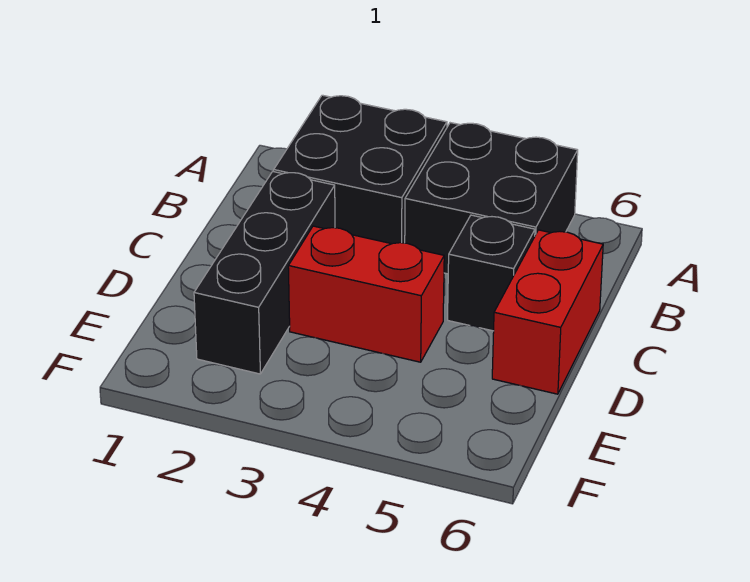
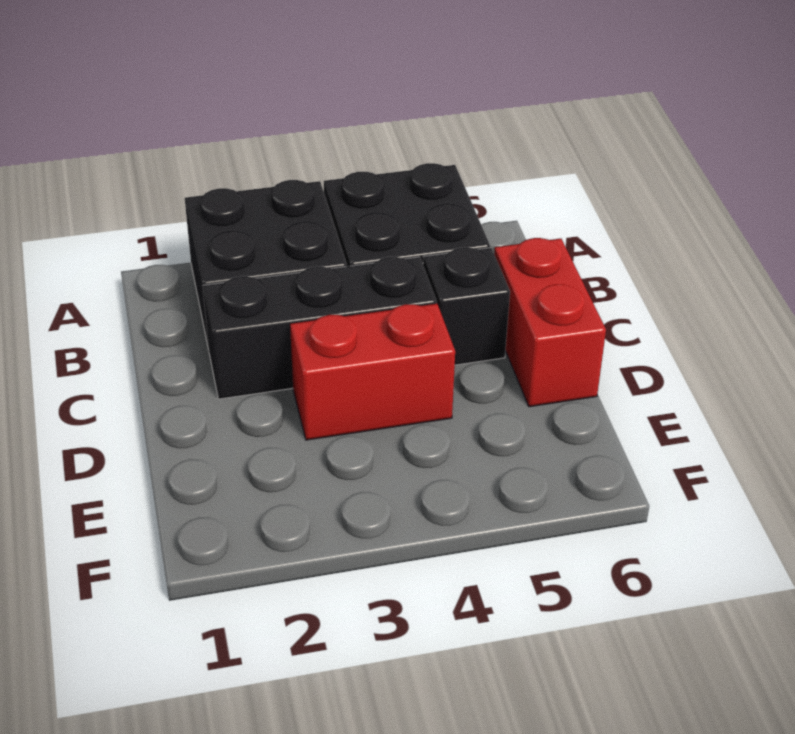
black 1x3 brick [194,171,335,374] -> black 1x3 brick turned to [203,257,437,399]

